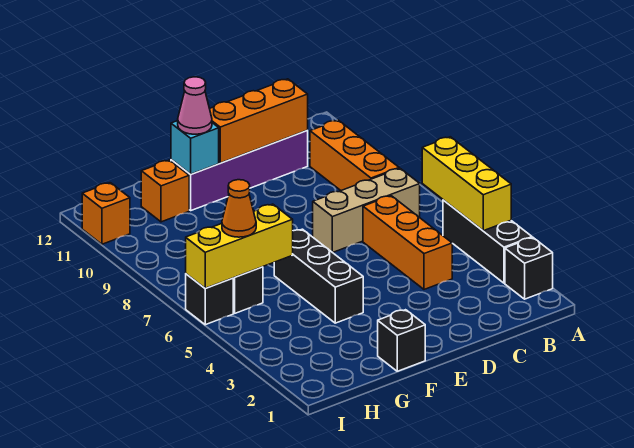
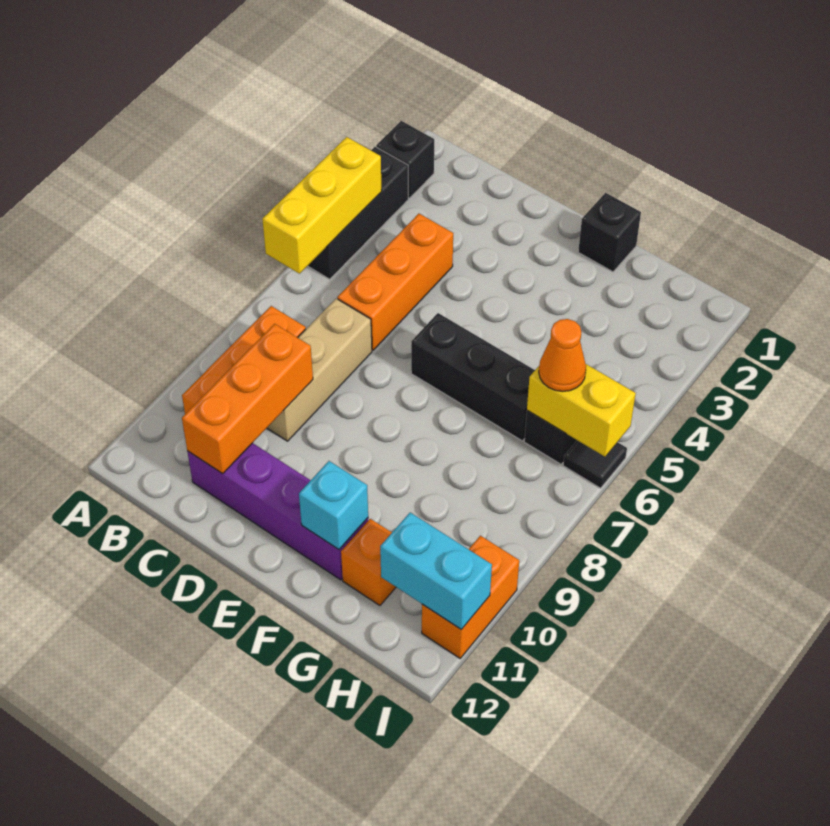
tan 1x3 brick [313,168,420,253] -> tan 1x3 brick turned to [267,299,372,441]
orange 1x3 brick [210,79,308,163] -> orange 1x3 brick turned to [182,324,313,474]
black 1x3 brick [274,229,363,323] -> black 1x3 brick turned to [411,313,535,441]
pink 1x1 cone [178,77,212,134] -> none
yellow 1x3 brick [186,204,293,288] -> yellow 1x2 brick [527,364,636,457]
none -> cyan 1x2 brick [380,513,492,629]
black 1x1 brick [186,274,233,325] -> black 1x1 tile [563,440,627,488]
orange 1x1 brick [82,183,130,244] -> orange 1x2 brick [422,536,519,658]

